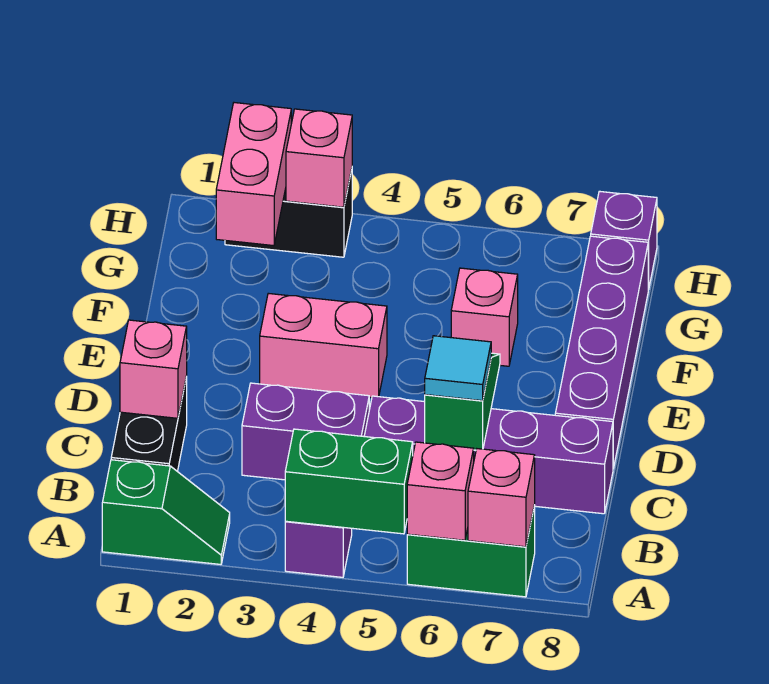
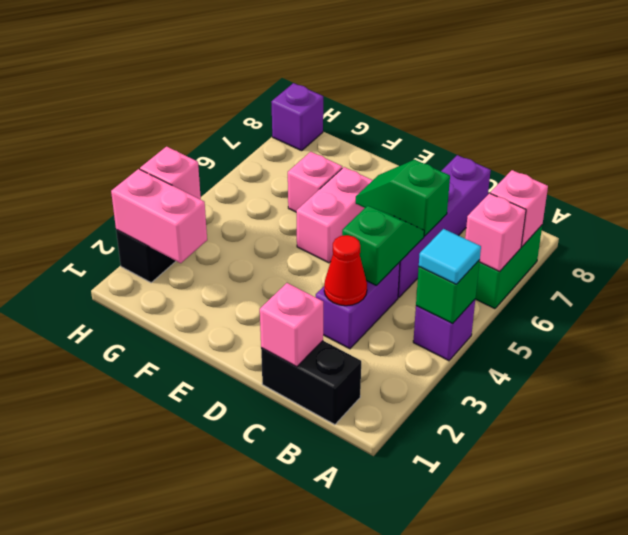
green 1x2 slope [102,460,230,564] -> green 1x2 slope moved to [342,206,424,285]
green 1x2 brick [285,429,413,534] -> green 1x1 brick [416,260,480,323]
none -> red 1x1 cone [324,235,367,306]
cyan 1x1 tile [425,336,491,401] -> cyan 1x1 tile moved to [419,229,481,284]
purple 1x4 brick [555,236,648,469] -> none
pink 1x2 brick [260,293,387,398] -> pink 1x2 brick moved to [296,167,373,263]

